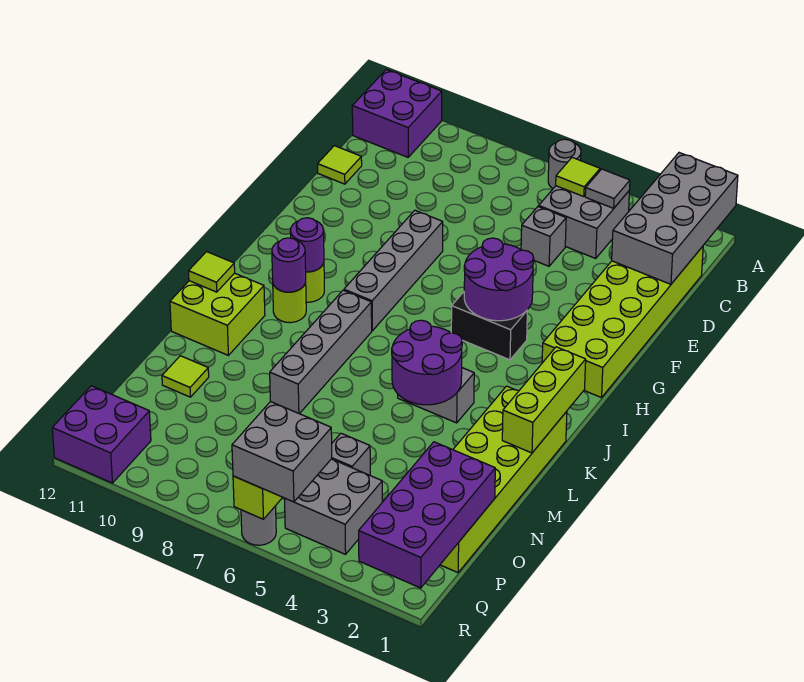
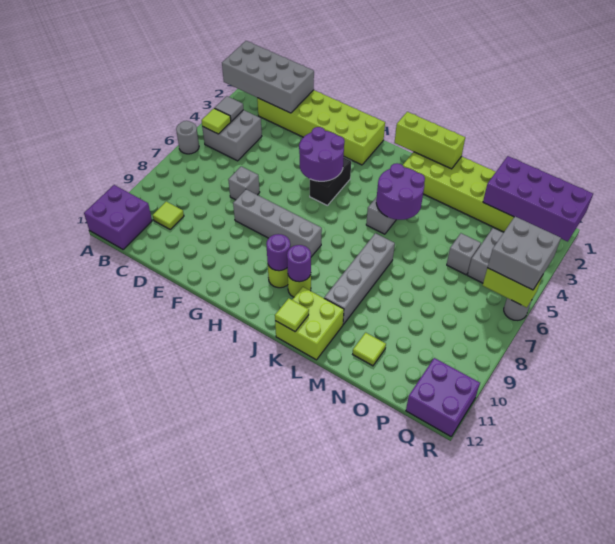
grey 1x1 brick [521,206,566,266] -> grey 1x1 brick moved to [228,166,260,200]
lime 1x1 tile [318,146,362,184] -> lime 1x1 tile moved to [153,202,184,229]
grey 1x4 brick [270,290,372,414] -> grey 1x4 brick turned to [324,233,395,324]

